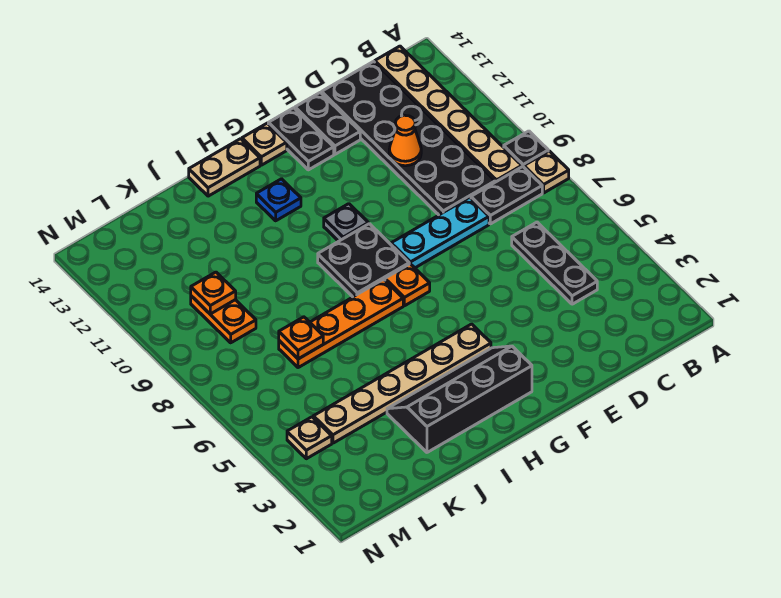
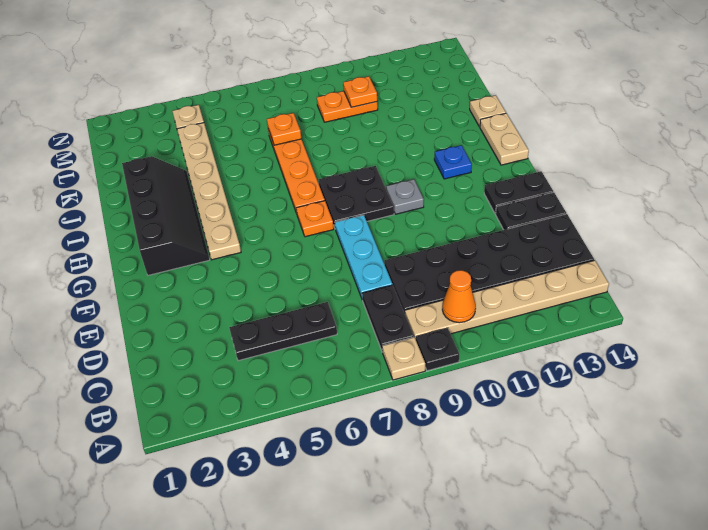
orange 1x1 cone [389,115,421,166] -> orange 1x1 cone moved to [442,270,476,323]
tan 1x1 plate [242,123,287,165] -> tan 1x1 plate moved to [470,95,506,127]

